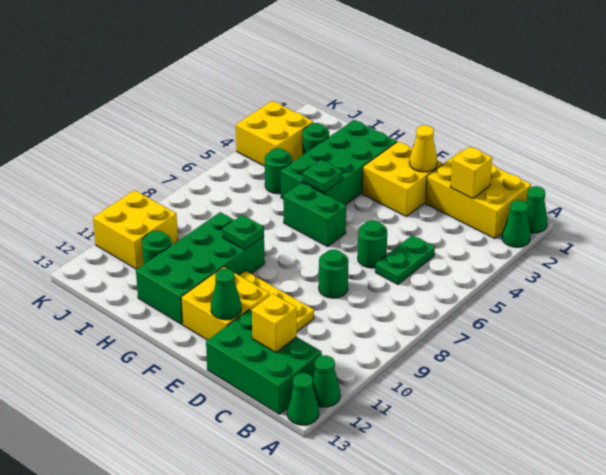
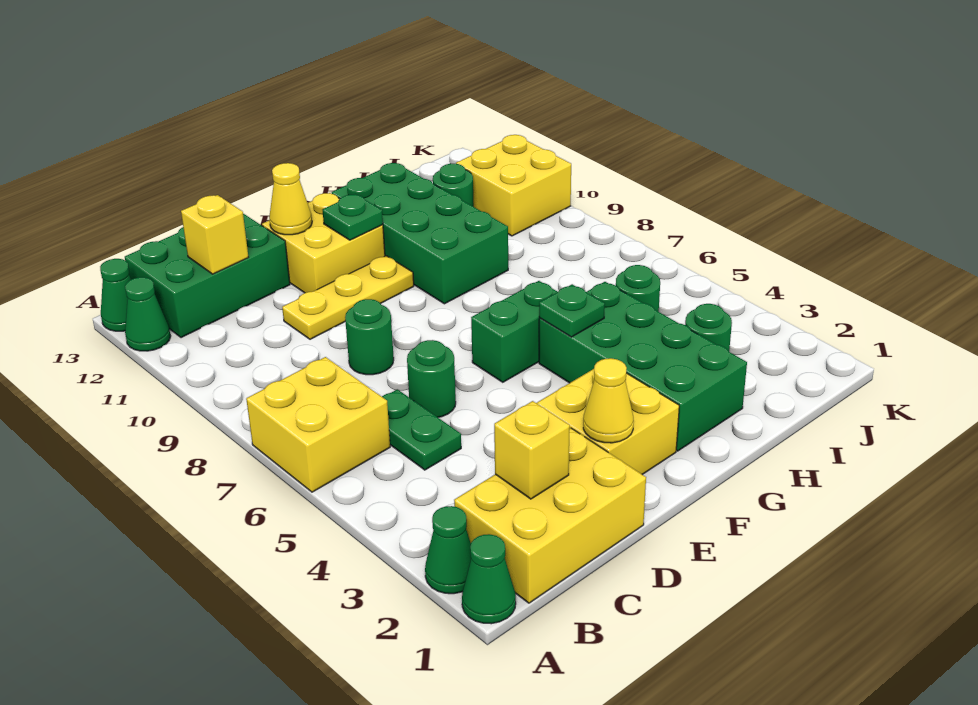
green 1x1 cone [211,269,241,320] -> yellow 1x1 cone [269,163,312,235]
green 1x1 plate [222,215,264,250] -> green 1x1 plate moved to [323,194,383,240]
yellow 2x2 brick [236,101,313,166] -> yellow 2x2 brick moved to [246,357,390,492]

